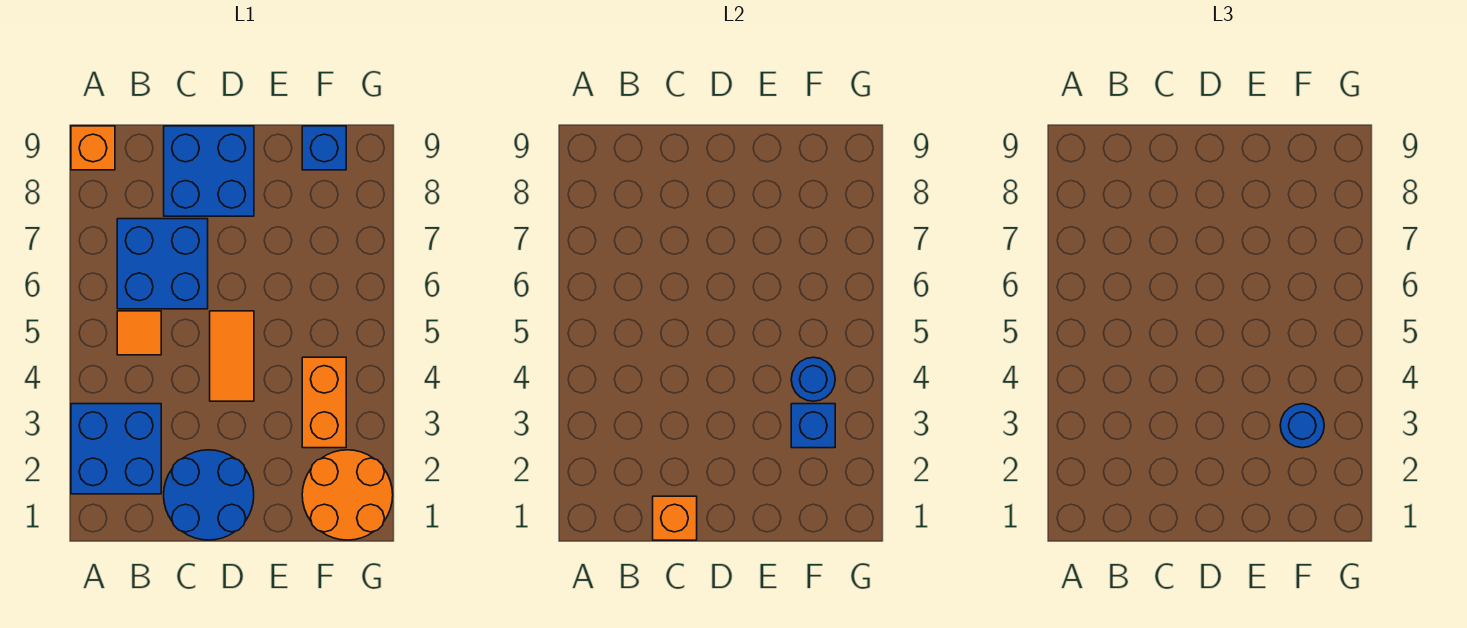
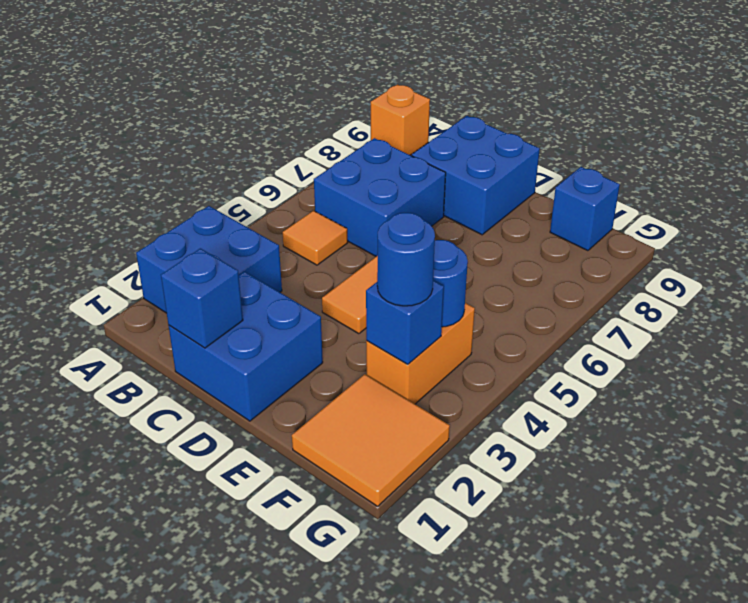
blue 2x2 round brick [164,450,254,540] -> blue 2x2 brick [169,272,323,421]
orange 1x1 brick [653,496,697,540] -> blue 1x1 brick [161,248,243,348]
orange 2x2 round brick [302,450,393,540] -> orange 2x2 tile [292,374,450,506]

